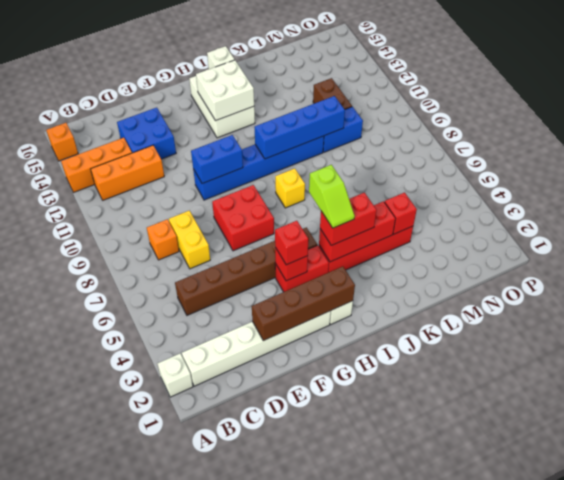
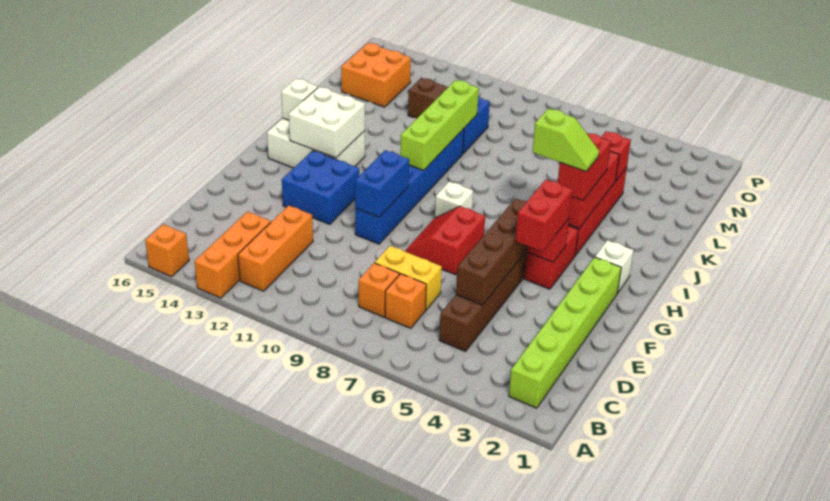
white 1x1 brick [158,354,193,397] -> white 1x1 brick moved to [435,181,473,218]
white 1x6 brick [182,311,331,386] -> lime 1x6 brick [509,257,621,408]
none -> orange 1x1 brick [385,274,426,328]
blue 2x2 brick [117,108,176,159] -> blue 2x2 brick moved to [282,151,359,224]
brown 1x4 brick [252,266,355,341] -> brown 1x4 brick moved to [456,198,527,305]
red 2x2 brick [212,185,274,251] -> red 2x2 slope [406,206,485,275]
red 1x1 brick [275,221,308,265] -> red 1x2 brick [515,180,572,251]
yellow 1x1 brick [275,168,305,208] -> none
blue 1x4 brick [255,96,345,159] -> lime 1x4 brick [400,80,479,170]
none -> orange 2x2 brick [341,43,411,107]

